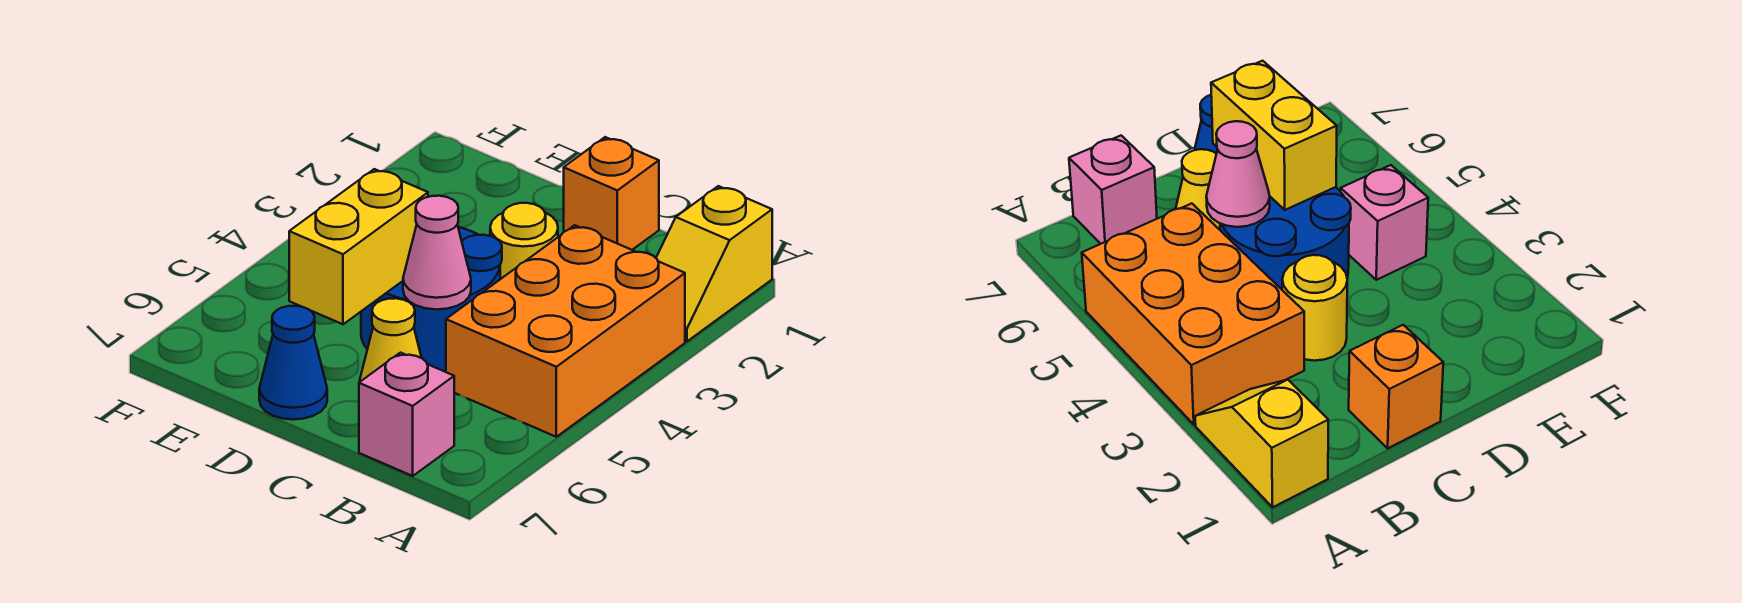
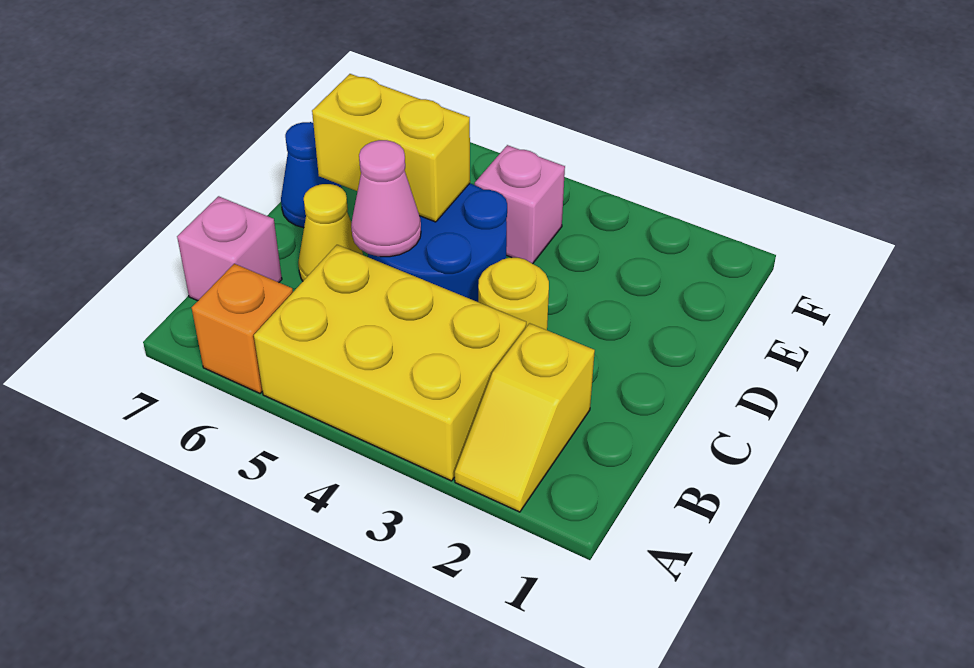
yellow 1x2 slope [656,186,772,341] -> yellow 1x2 slope turned to [455,323,595,512]
orange 2x3 brick [446,225,685,437] -> yellow 2x3 brick [254,245,526,481]
orange 1x1 brick [564,137,659,250] -> orange 1x1 brick moved to [192,264,293,393]

